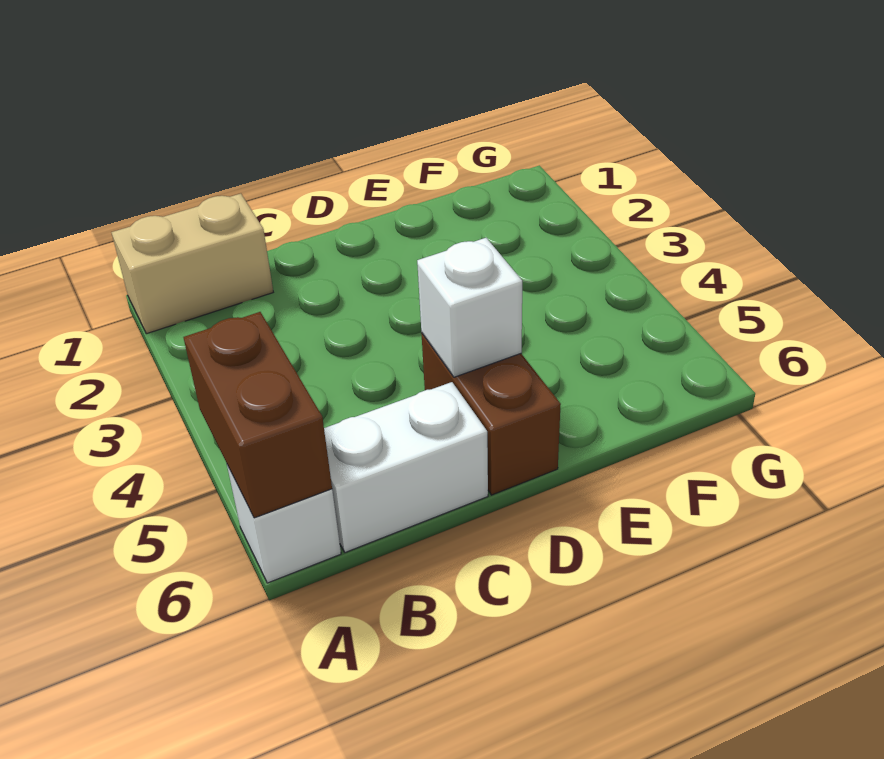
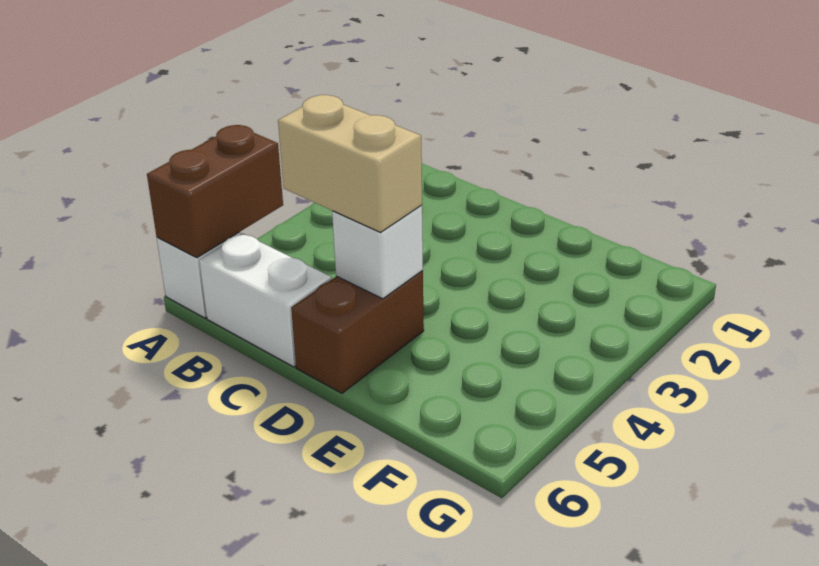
tan 1x2 brick [111,194,273,334] -> tan 1x2 brick moved to [278,95,422,232]

